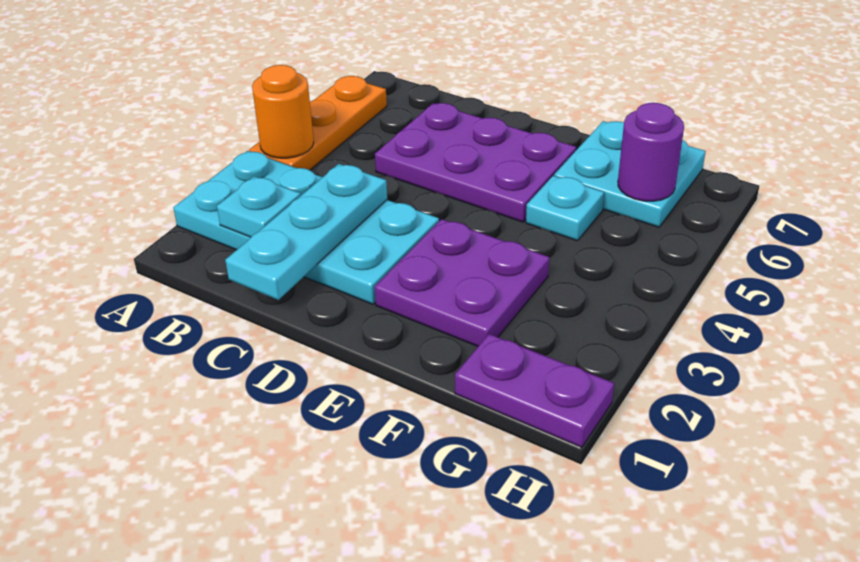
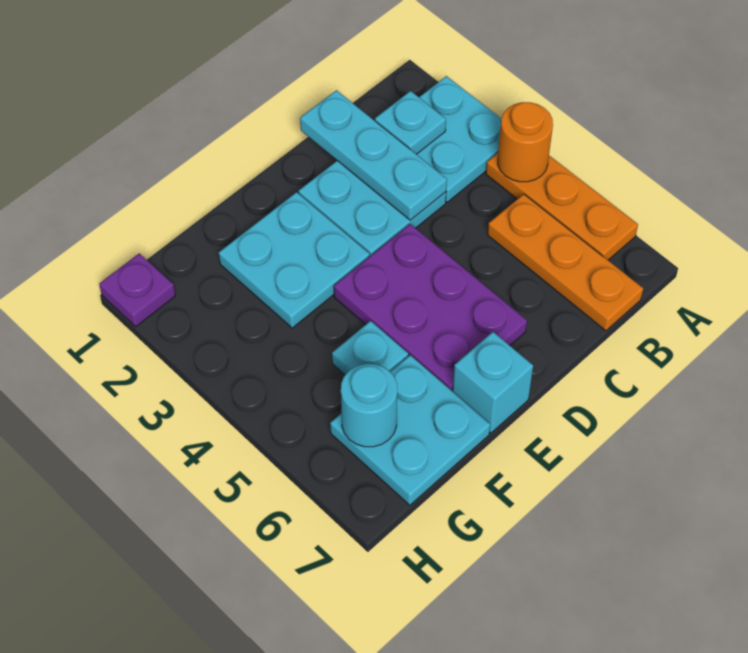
none -> orange 1x3 plate [488,194,643,331]
purple 2x3 plate [375,103,576,222] -> purple 2x3 plate turned to [334,224,527,391]
purple 2x2 plate [375,219,550,346] -> cyan 2x2 plate [219,192,370,328]
none -> cyan 1x1 brick [453,332,533,433]
purple 1x2 plate [455,334,614,448] -> purple 1x1 plate [99,253,175,326]
purple 1x1 round brick [618,103,684,201] -> cyan 1x1 round brick [341,364,397,447]

